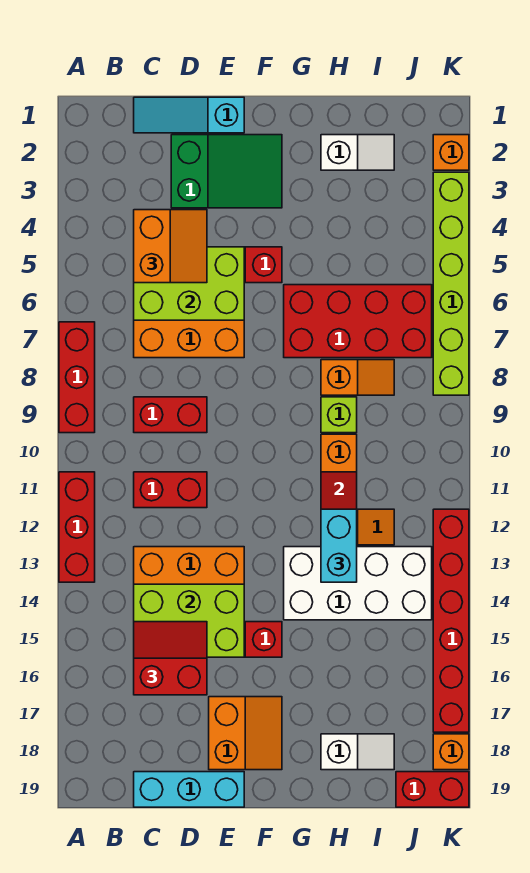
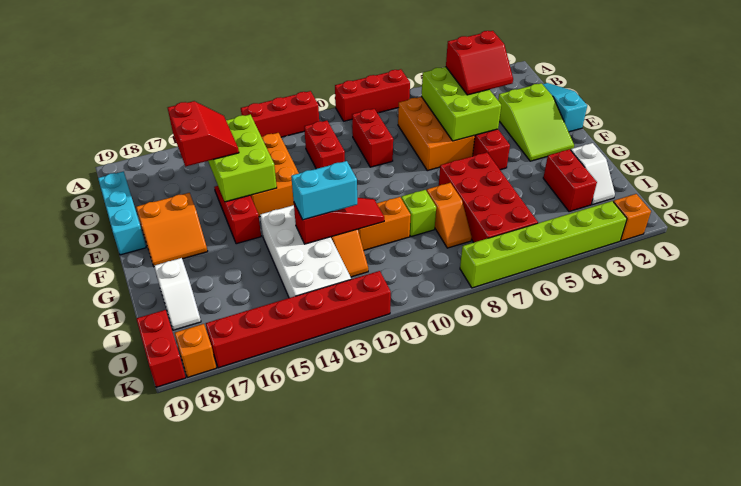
orange 2x2 slope [134,210,207,283] -> red 2x2 slope [446,31,513,95]
green 2x3 slope [171,135,282,208] -> lime 2x3 slope [498,83,574,161]
none -> red 1x2 brick [543,149,597,212]

